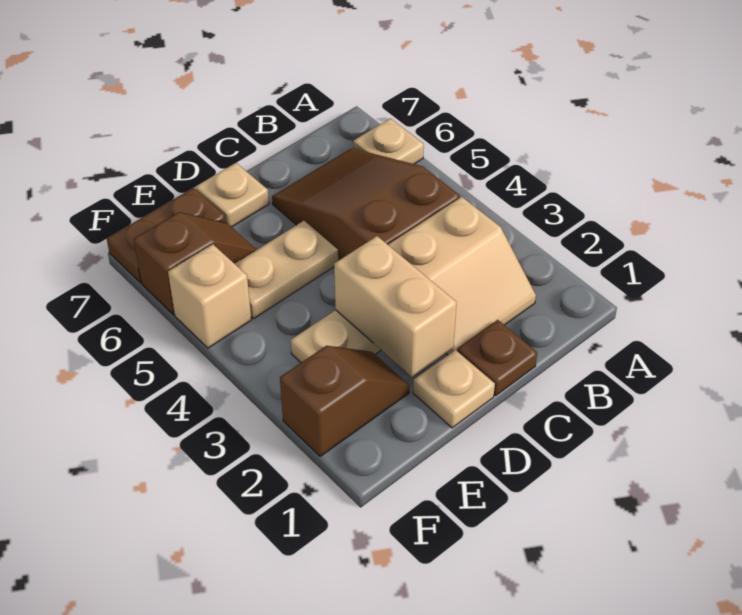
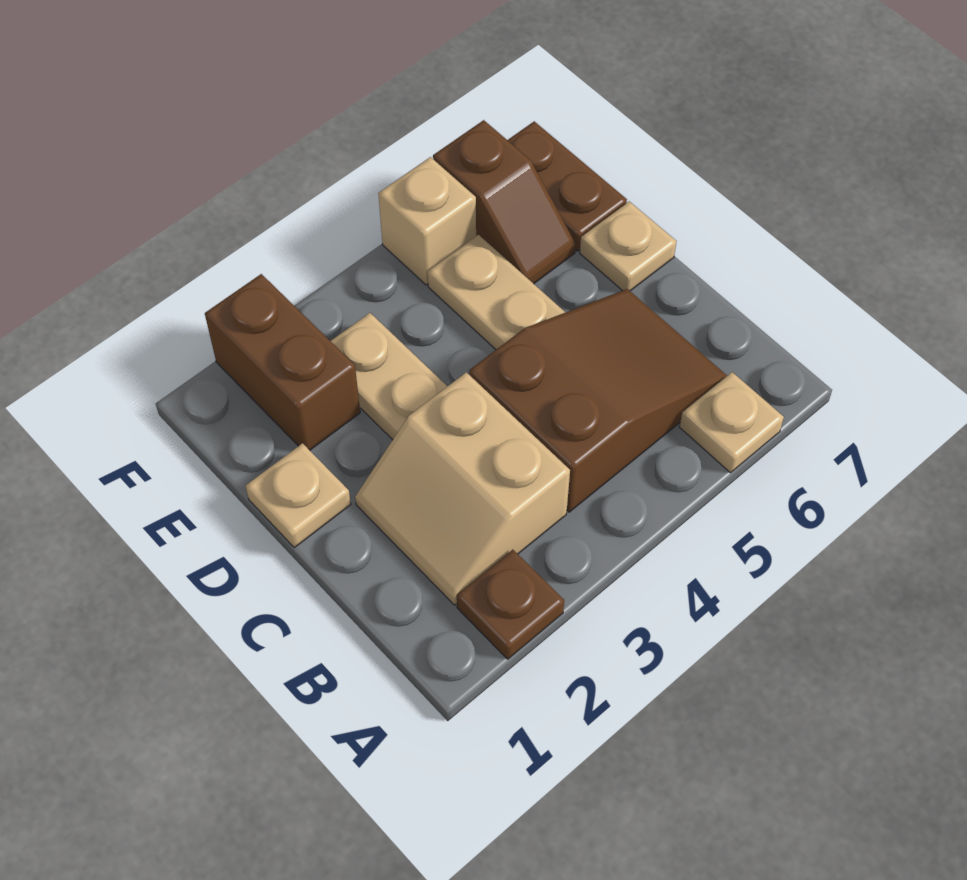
brown 1x1 plate [457,320,537,396] -> brown 1x1 plate moved to [457,550,564,659]
tan 1x2 brick [334,236,457,377] -> none
brown 1x2 slope [280,346,409,457] -> brown 1x2 brick [205,274,360,450]

